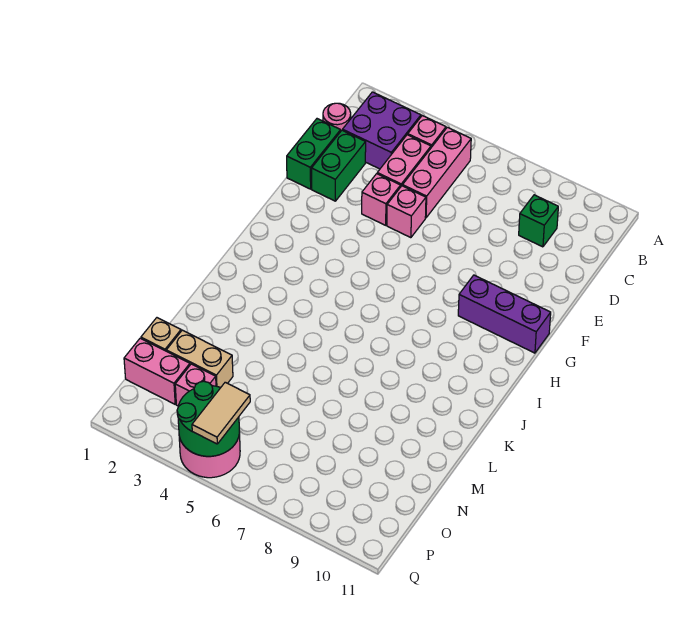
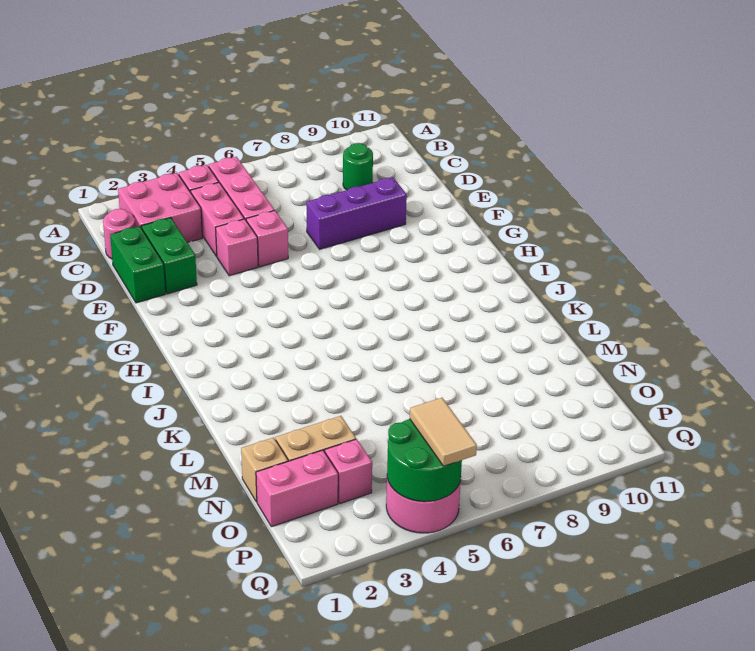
purple 2x2 brick [343,92,421,169] -> pink 2x2 brick [118,173,202,243]
green 1x1 brick [519,195,558,247] -> green 1x1 round brick [343,143,373,190]
purple 1x3 brick [458,275,551,353] -> purple 1x3 brick moved to [306,177,407,249]

